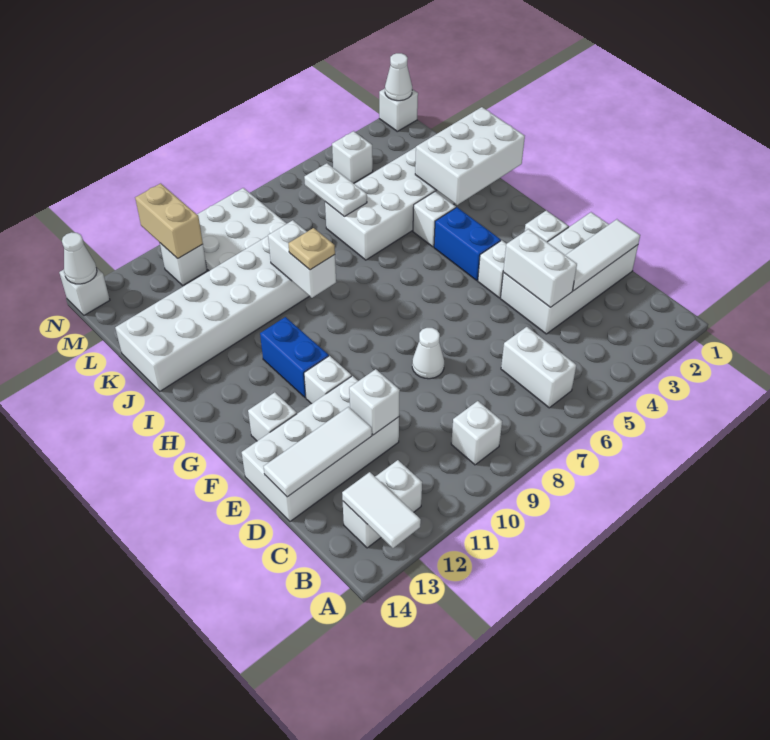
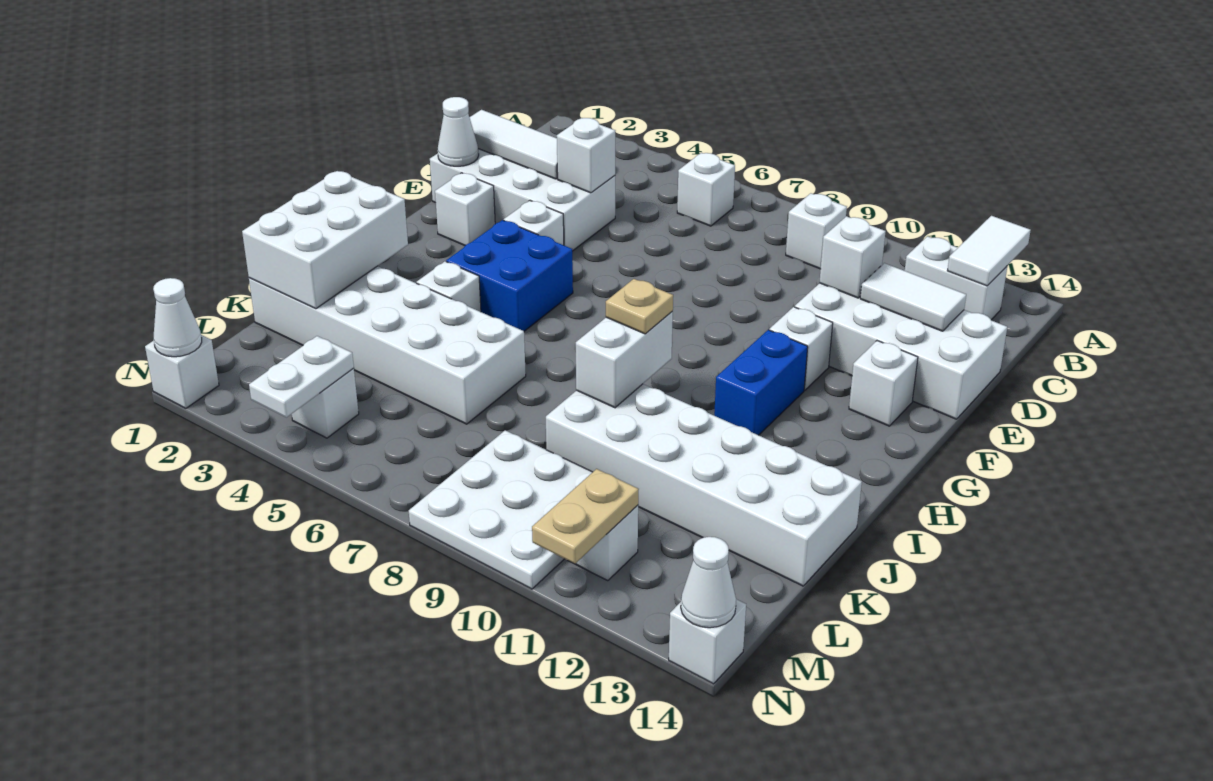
white 1x2 brick [501,327,576,408] -> white 1x1 brick [677,153,735,226]
white 1x2 brick [503,229,577,307] -> white 1x1 brick [557,118,615,193]
white 1x3 tile [264,407,372,497] -> white 1x2 tile [860,263,966,331]
white 1x1 cone [412,328,444,379] -> white 1x1 cone moved to [438,97,479,166]
blue 1x2 brick [434,207,501,280] -> blue 2x2 brick [446,220,573,331]
white 2x3 brick [415,107,525,205] -> white 2x3 brick turned to [242,171,408,309]
white 1x2 plate [304,163,367,216] -> white 1x2 plate moved to [249,336,354,417]
tan 1x2 brick [135,183,203,258] -> tan 1x2 plate [532,469,639,564]

